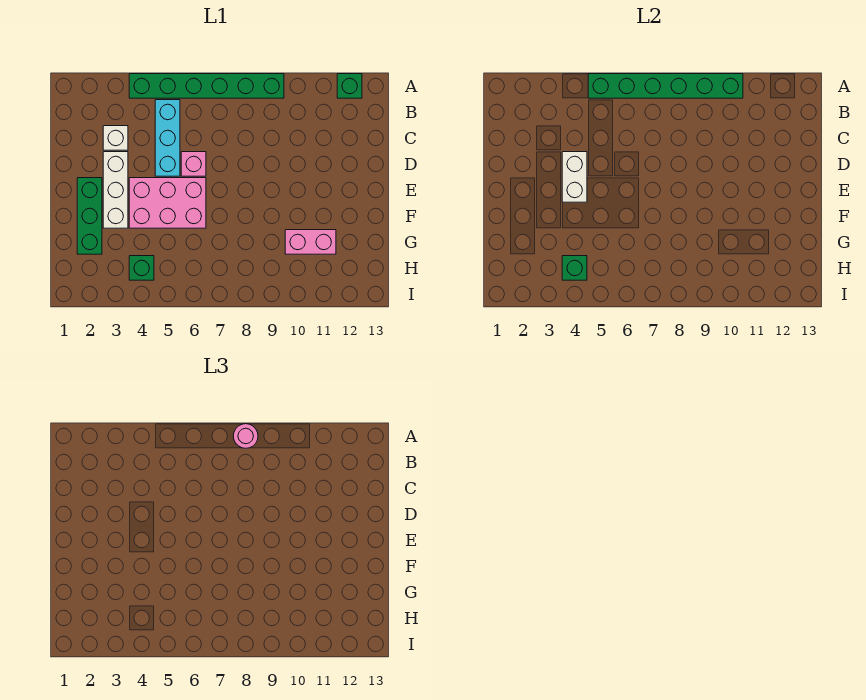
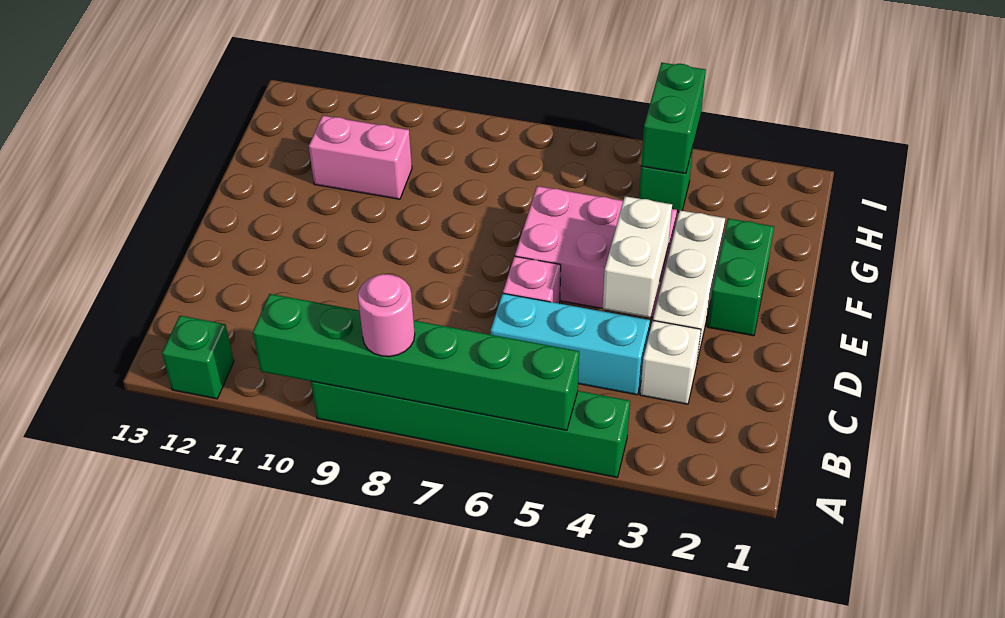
cyan 1x3 brick [155,100,180,176] -> cyan 1x3 brick turned to [491,293,650,395]
green 1x3 brick [77,178,102,254] -> green 1x2 brick [707,219,774,336]
green 1x1 brick [562,256,587,280] -> green 1x2 brick [641,63,706,174]

